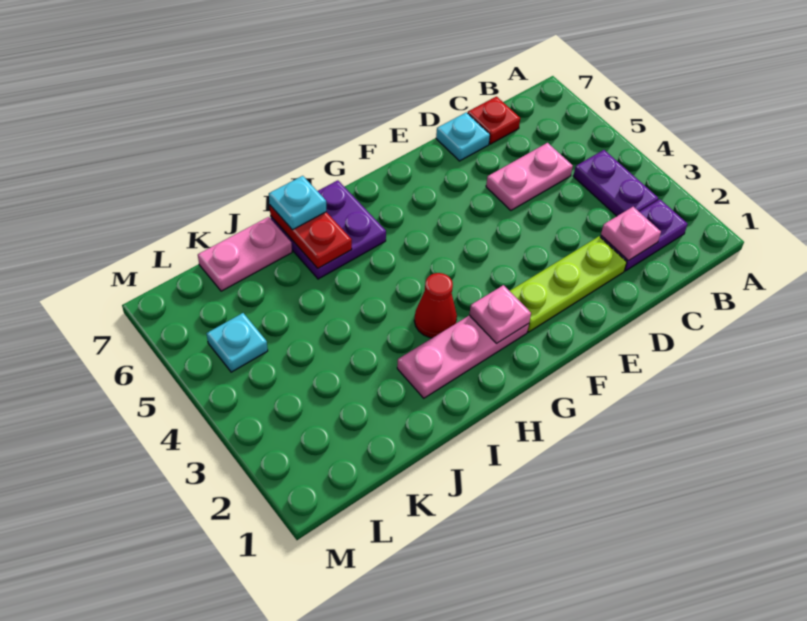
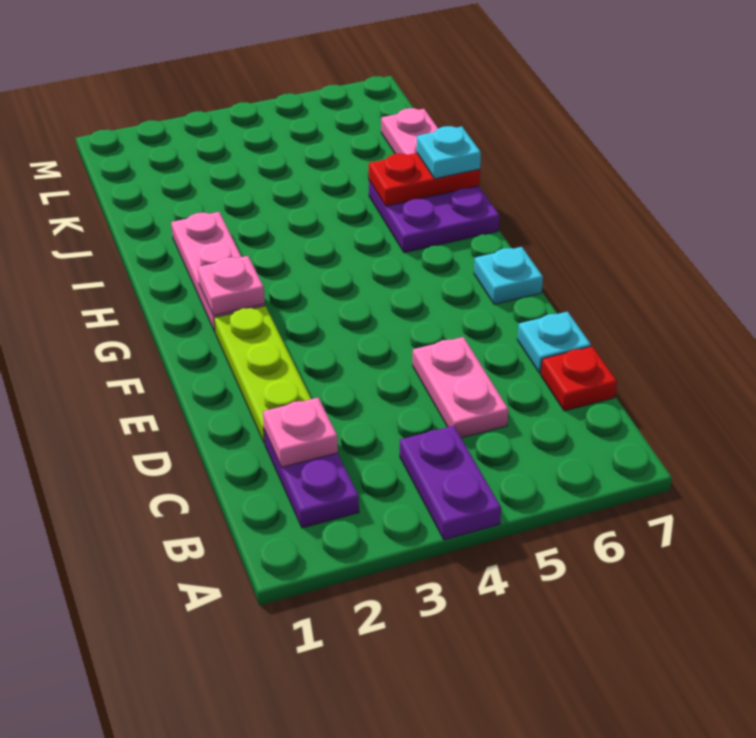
purple 1x2 plate [573,150,658,216] -> purple 1x2 plate turned to [400,426,501,540]
red 1x1 cone [414,273,457,338] -> none
cyan 1x1 plate [207,313,268,372] -> cyan 1x1 plate moved to [474,247,543,305]

